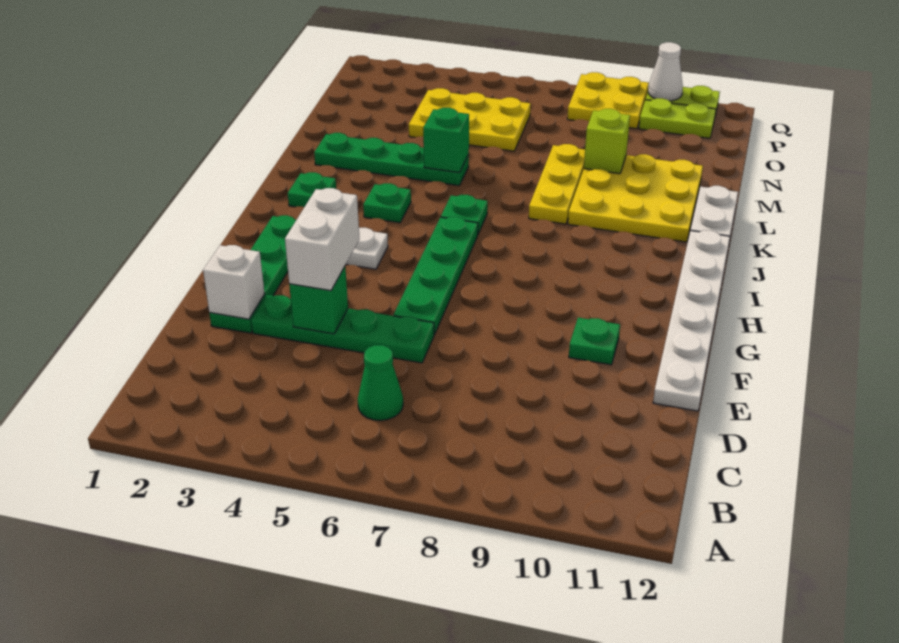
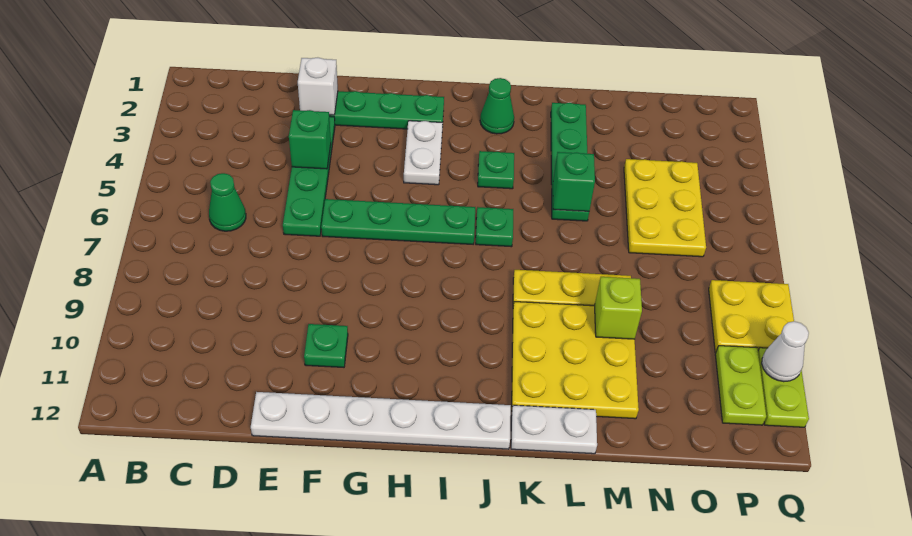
white 1x2 brick [285,188,359,291] -> none
green 1x1 plate [288,172,336,207] -> green 1x1 cone [480,78,514,134]

